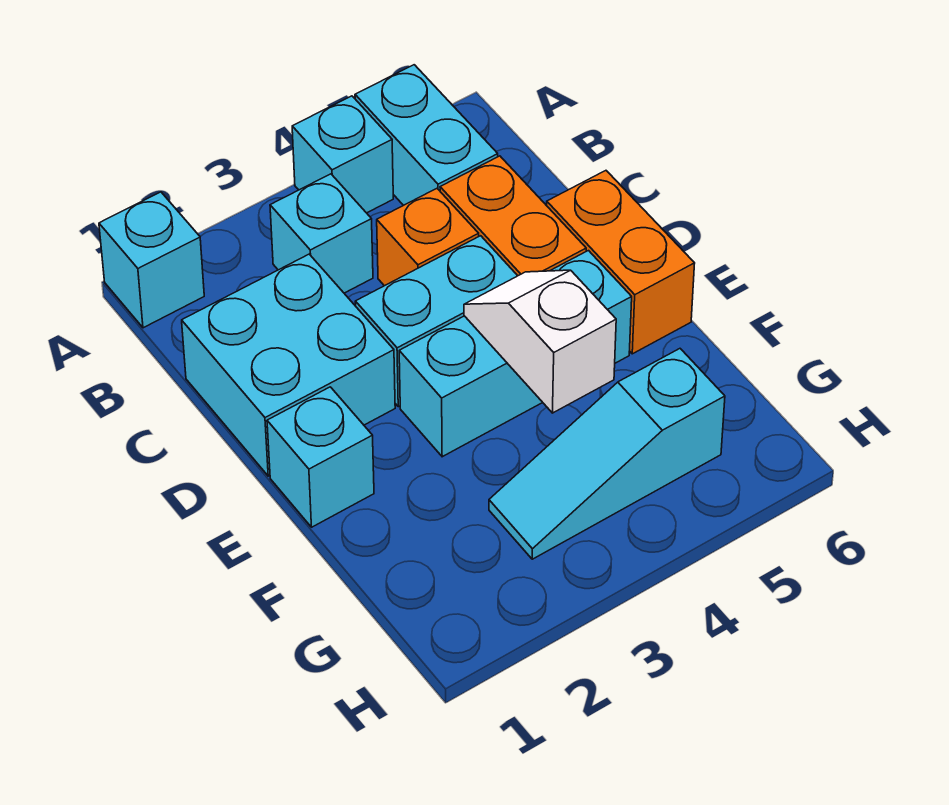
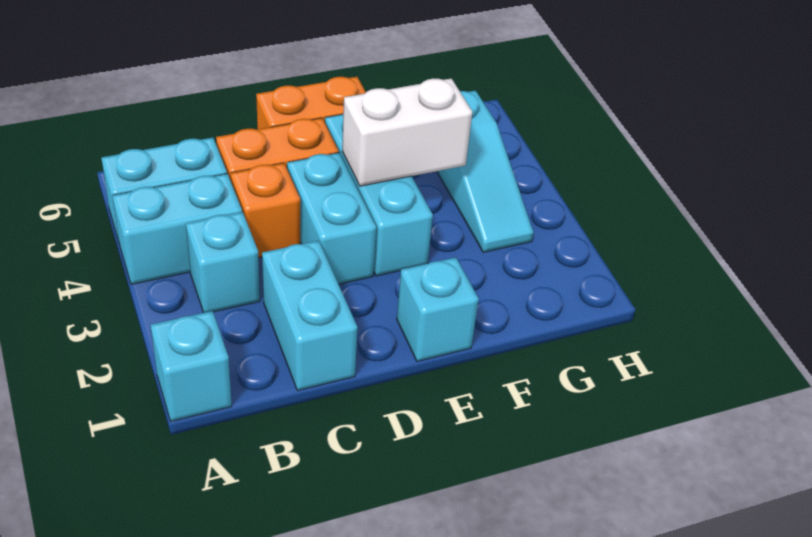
cyan 1x1 brick [292,96,393,213] -> cyan 1x2 brick [112,174,242,284]
cyan 2x2 brick [182,254,395,476] -> cyan 1x2 brick [262,241,357,391]
white 1x2 slope [464,270,616,413] -> white 1x2 brick [342,78,472,186]

